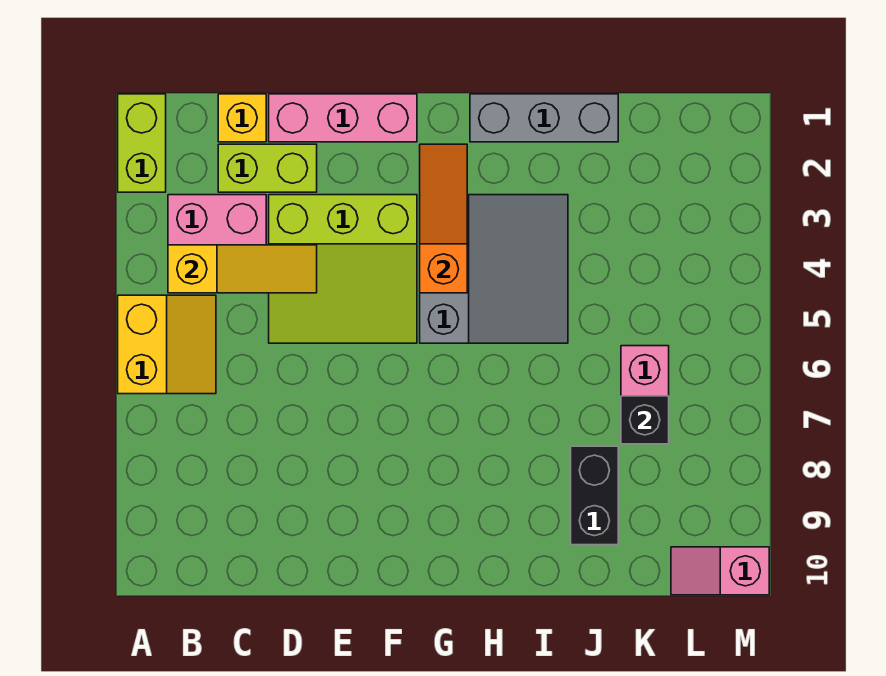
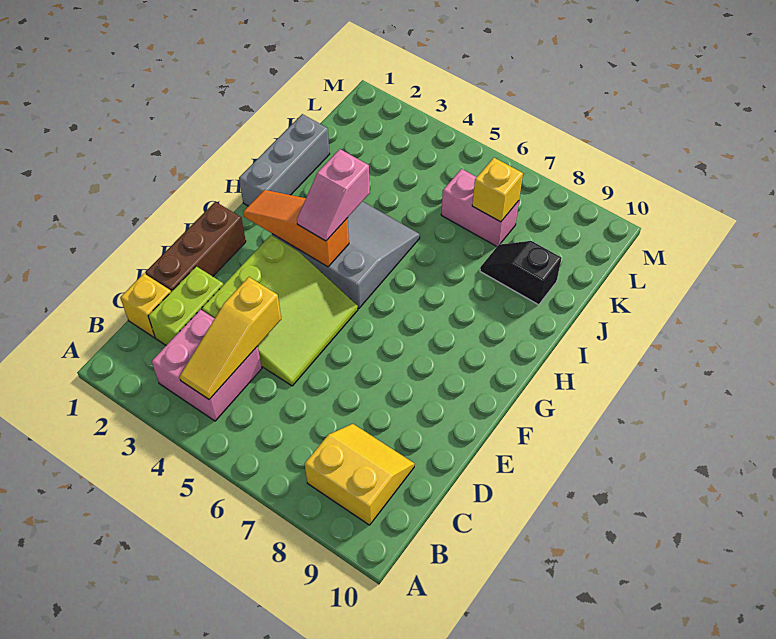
lime 1x2 brick [118,94,166,192] -> none
yellow 2x2 slope [118,295,216,394] -> yellow 2x2 slope moved to [305,424,415,525]
yellow 1x3 slope [168,245,317,293] -> yellow 1x3 slope turned to [180,277,281,399]
pink 1x3 brick [269,94,417,142] -> brown 1x3 brick [145,202,246,292]
black 1x2 brick [571,446,618,545] -> black 1x2 slope [480,241,562,305]
black 1x1 brick [621,396,669,444] -> yellow 1x1 brick [472,158,523,222]
pink 1x2 slope [671,547,769,595] -> pink 1x2 slope moved to [297,149,370,241]

